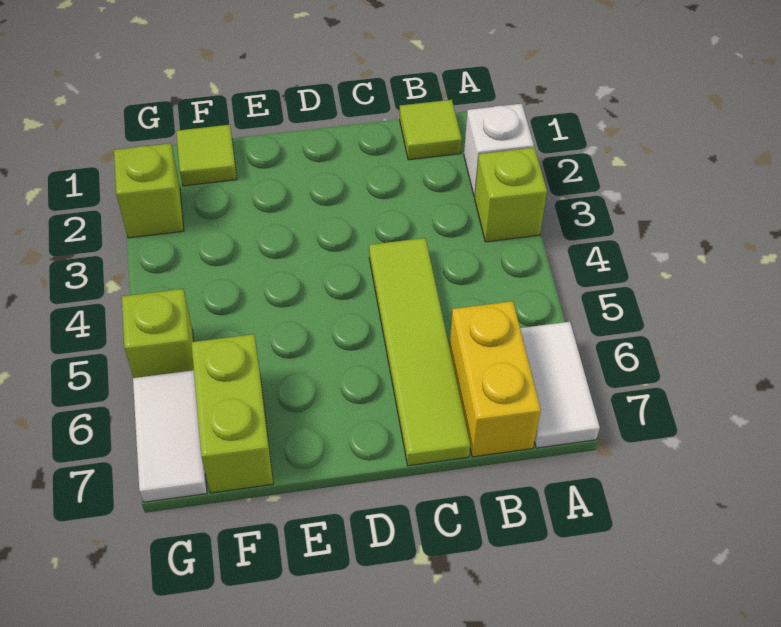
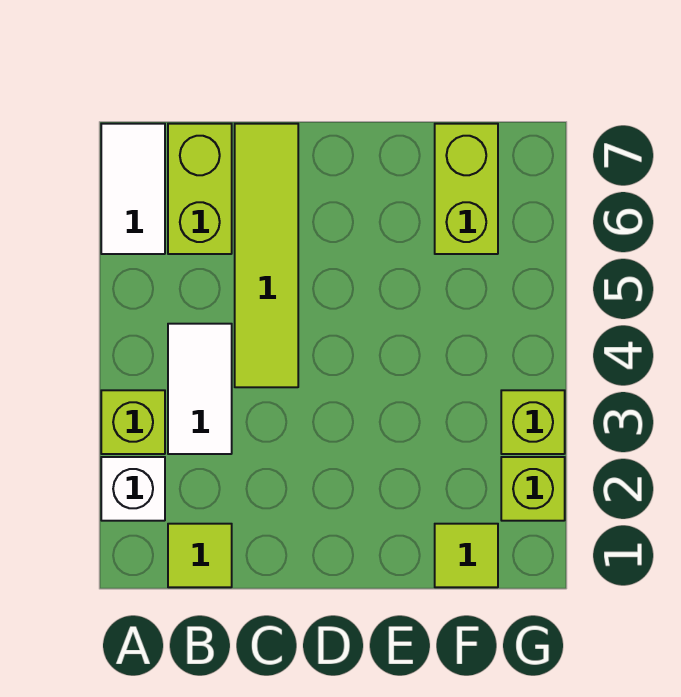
yellow 1x2 brick [449,301,541,457] -> lime 1x2 brick [168,124,232,254]
lime 1x1 brick [122,289,194,378] -> lime 1x1 brick moved to [501,390,565,454]
white 1x2 tile [133,370,207,502] -> white 1x2 tile moved to [168,324,232,454]

